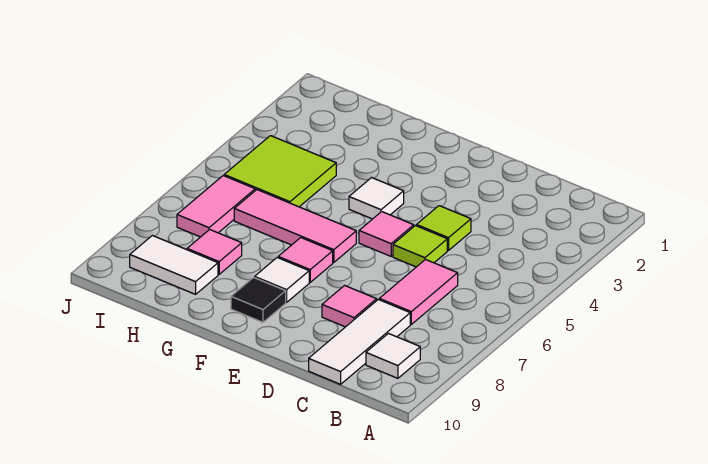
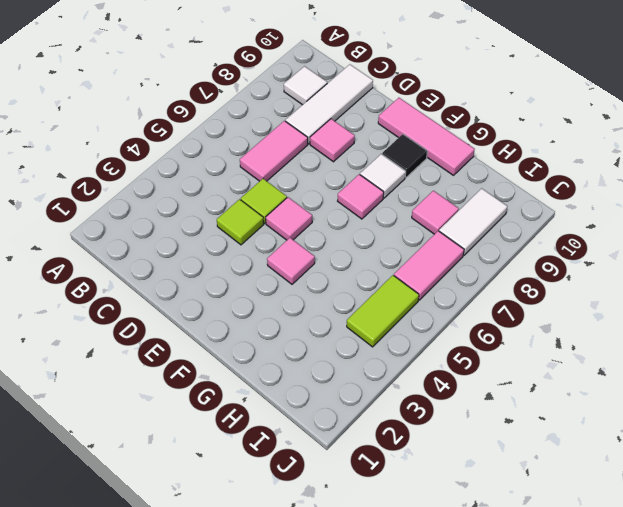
white 1x1 tile [349,178,404,219] -> pink 1x1 tile [267,238,315,284]
pink 1x3 tile [234,190,356,262] -> pink 1x3 tile moved to [378,98,475,175]
lime 2x2 tile [224,136,336,207] -> lime 1x2 tile [347,275,419,347]
white 1x2 tile [130,236,218,294] -> white 1x2 tile turned to [439,188,507,255]

